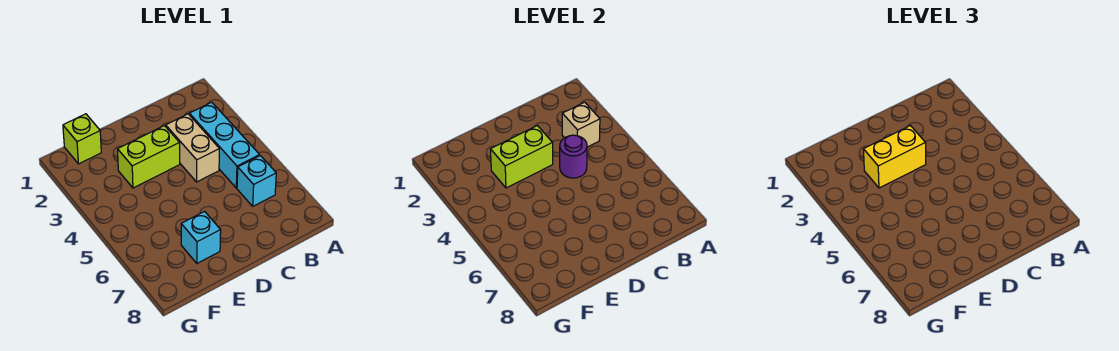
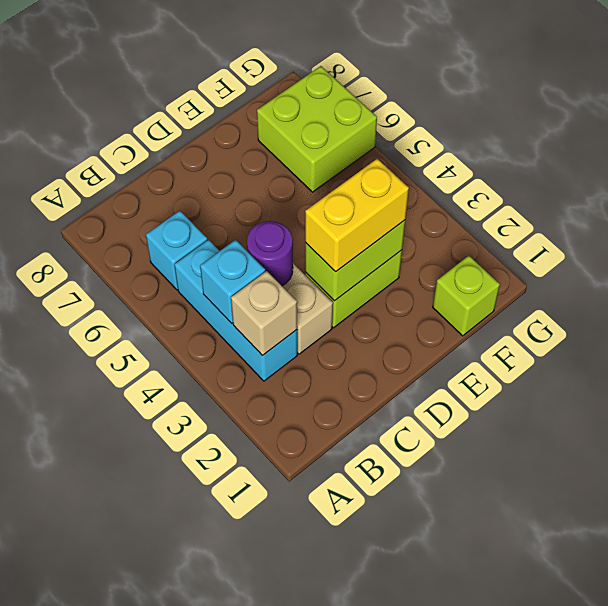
cyan 1x1 brick [181,211,221,263] -> cyan 1x1 brick moved to [200,240,265,323]
none -> lime 2x2 brick [257,66,377,192]

